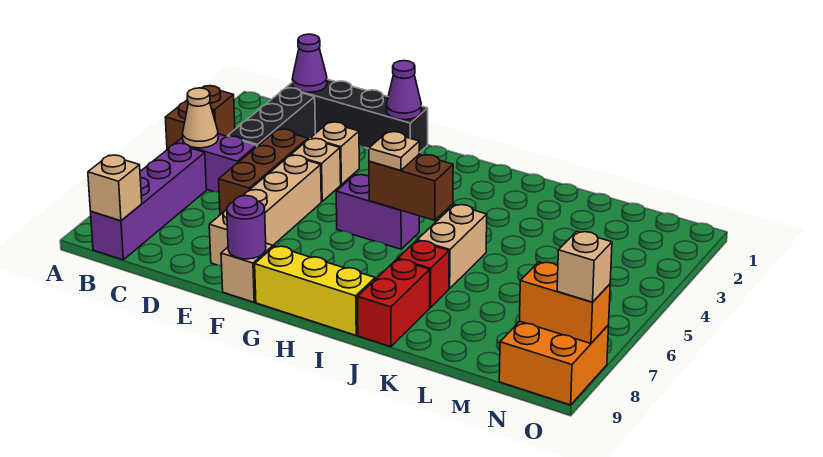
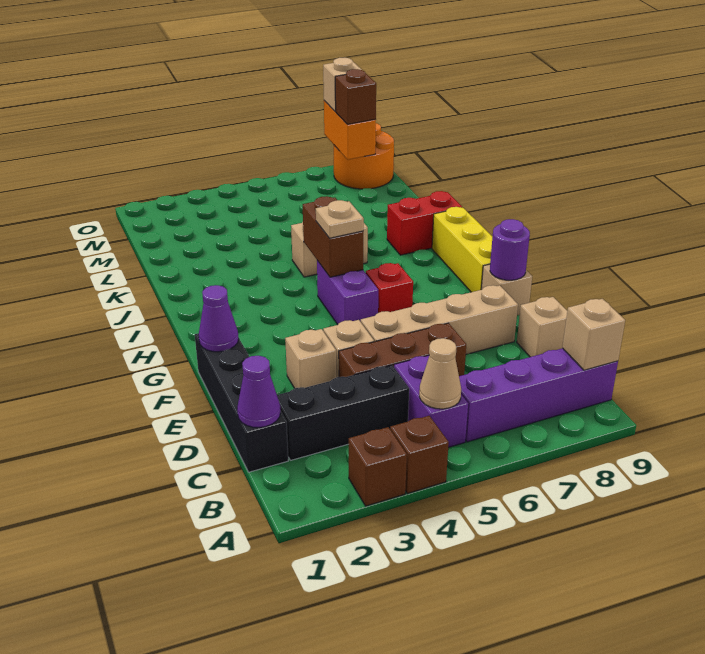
none -> tan 1x1 brick [517,297,567,357]
red 1x1 brick [398,241,449,308] -> red 1x1 brick moved to [366,263,413,313]
orange 2x2 brick [499,322,609,405] -> orange 2x2 round brick [334,123,394,189]
none -> brown 1x1 brick [335,69,376,124]

